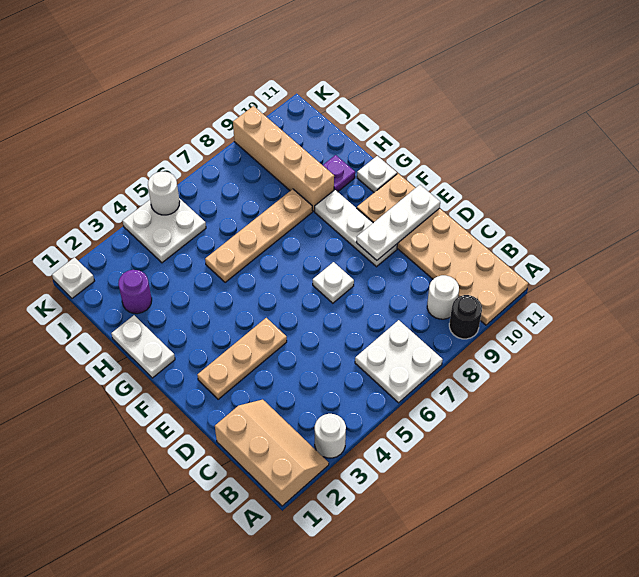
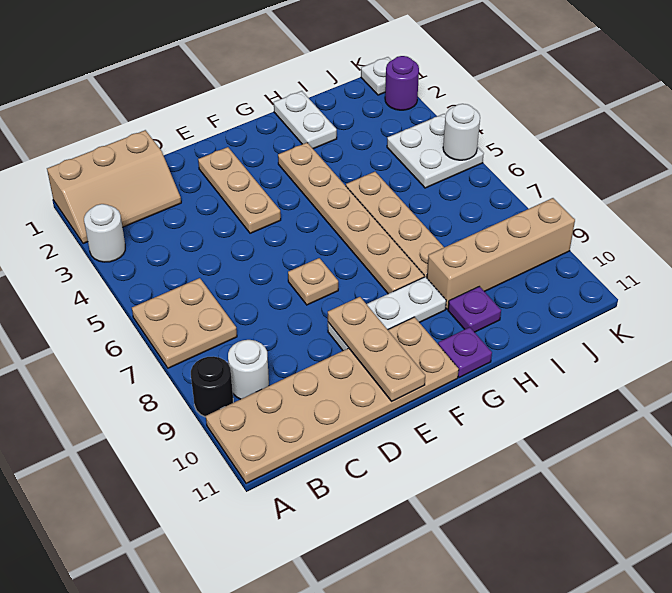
white 2x2 plate [355,320,443,403] -> tan 2x2 plate [132,278,237,368]
white 1x1 plate [313,262,354,303] -> tan 1x1 plate [288,258,338,305]
white 1x3 plate [356,185,440,260] -> tan 1x3 plate [328,297,425,401]
white 1x2 plate [111,315,175,378] -> white 1x2 plate turned to [274,91,337,149]
none -> tan 1x6 plate [278,143,424,294]
white 1x1 plate [357,156,397,192] -> purple 1x1 plate [438,327,492,377]
purple 1x1 round brick [118,270,152,314] -> purple 1x1 round brick moved to [385,56,419,110]

